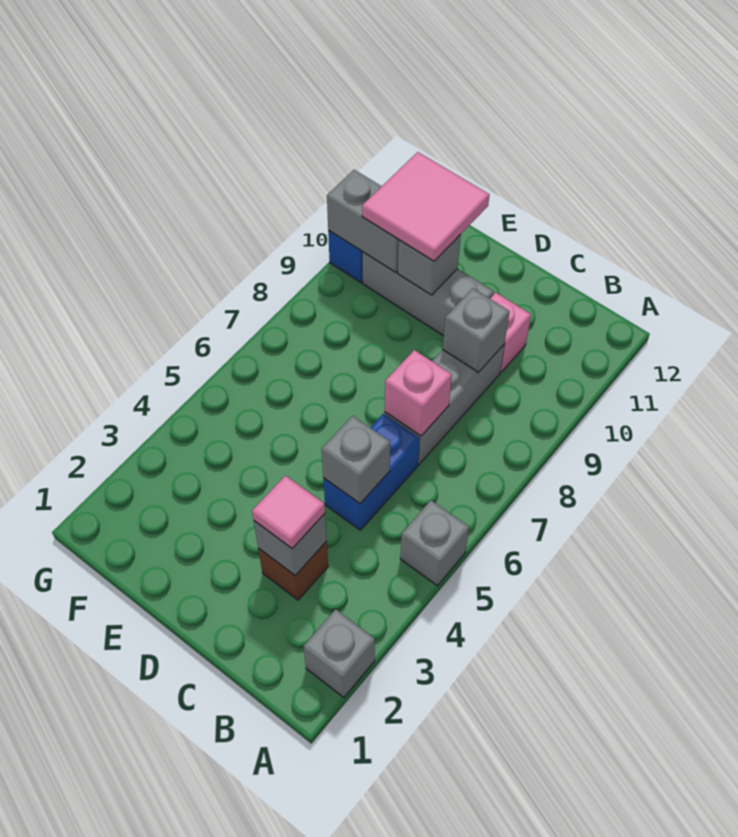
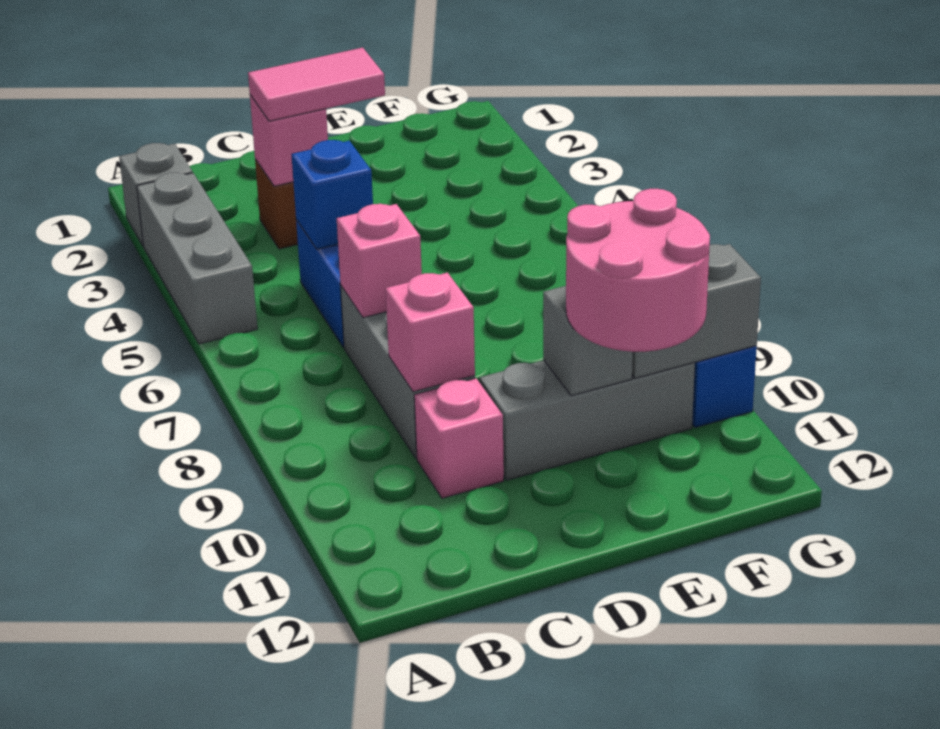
grey 1x1 brick [400,500,469,586] -> grey 1x3 brick [137,172,257,344]
grey 1x1 brick [254,514,327,575] -> pink 1x1 brick [250,95,328,186]
pink 1x1 tile [252,476,325,548] -> pink 1x2 tile [248,48,385,121]
grey 1x1 brick [322,416,390,503] -> blue 1x1 brick [291,140,373,249]
grey 1x1 brick [443,288,510,372] -> pink 1x1 brick [386,273,475,392]
pink 2x2 tile [362,152,489,261] -> pink 2x2 round brick [566,189,710,352]

